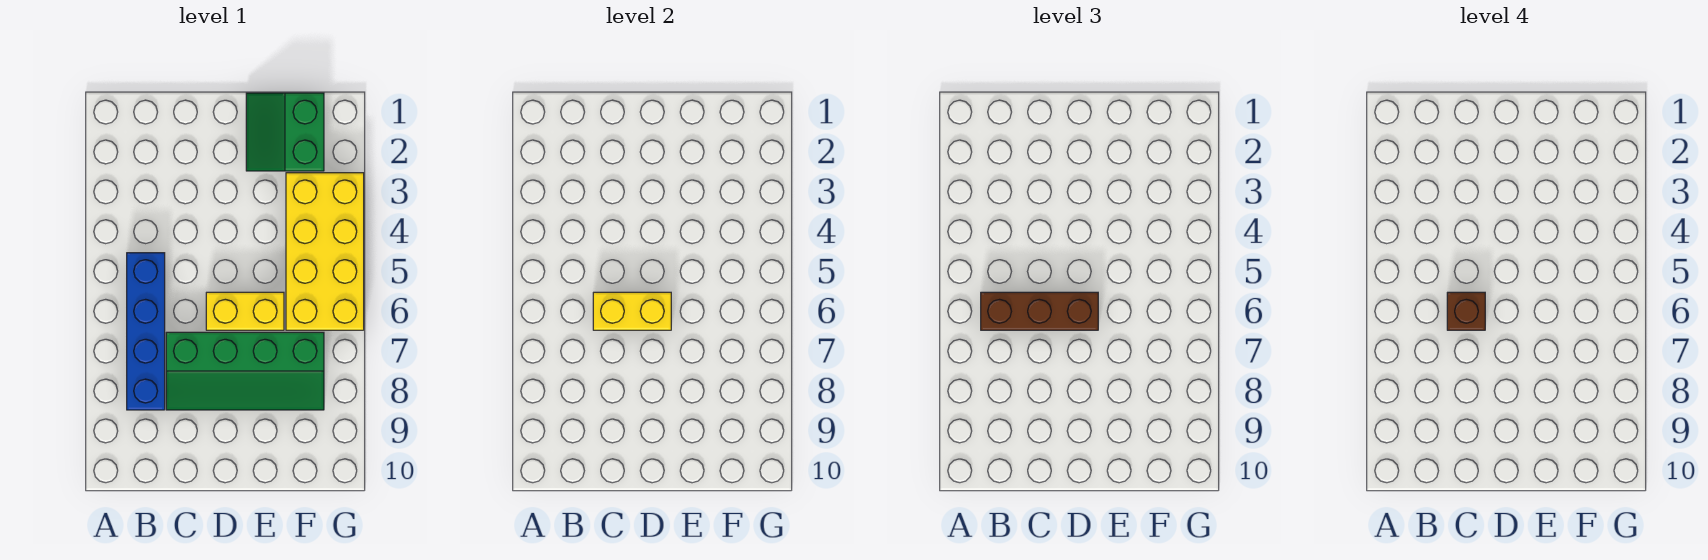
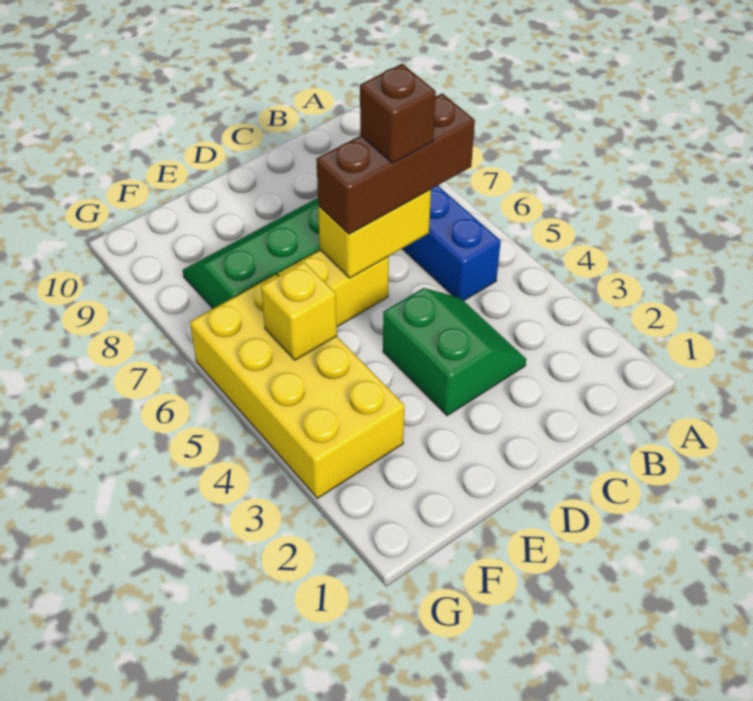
green 2x2 slope [246,93,324,171] -> green 2x2 slope moved to [383,288,526,416]
none -> yellow 1x1 brick [261,262,337,360]

